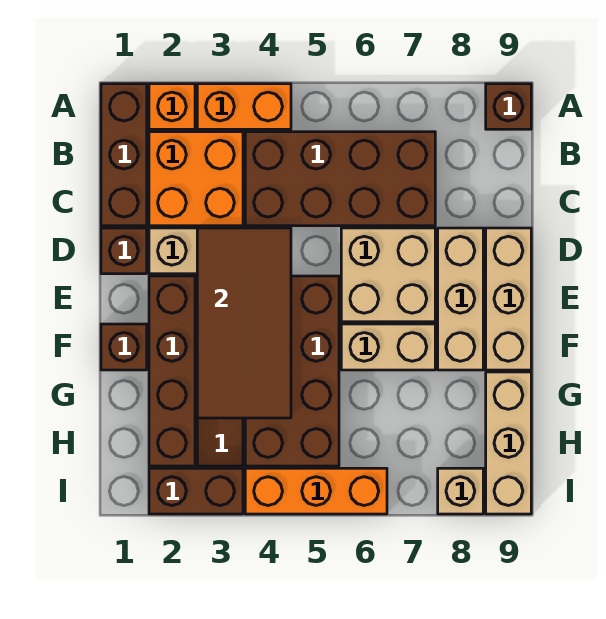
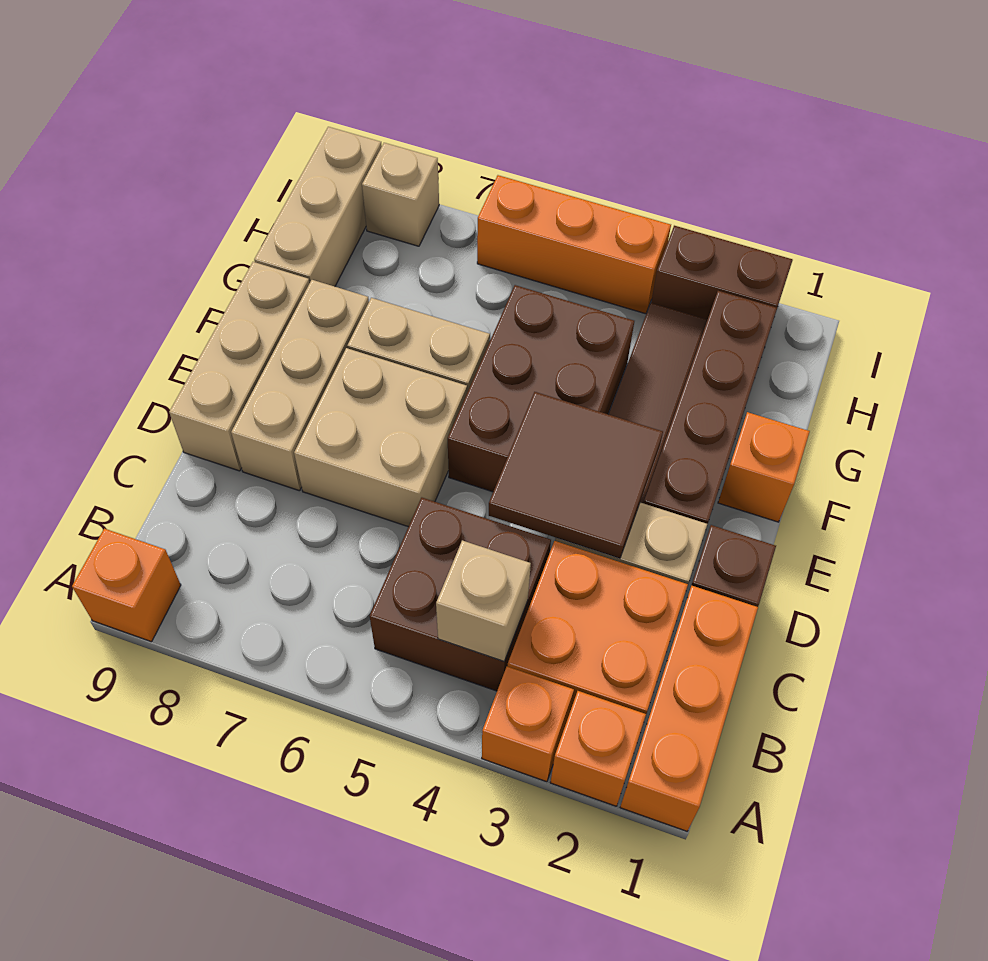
brown 1x3 brick [101,84,147,226] -> orange 1x3 brick [620,585,758,831]
orange 1x2 brick [197,84,291,129] -> orange 1x1 brick [482,666,574,782]
brown 1x1 brick [486,84,531,129] -> orange 1x1 brick [72,529,181,642]
brown 2x4 brick [245,132,435,226] -> brown 2x2 brick [370,498,551,691]
none -> tan 1x1 brick [436,540,531,661]
brown 2x4 tile [197,228,291,418] -> brown 2x2 tile [489,392,663,558]
brown 2x4 brick [245,276,339,466] -> brown 2x3 brick [448,285,634,492]
brown 1x1 brick [101,324,147,370] -> orange 1x1 brick [718,412,810,522]

